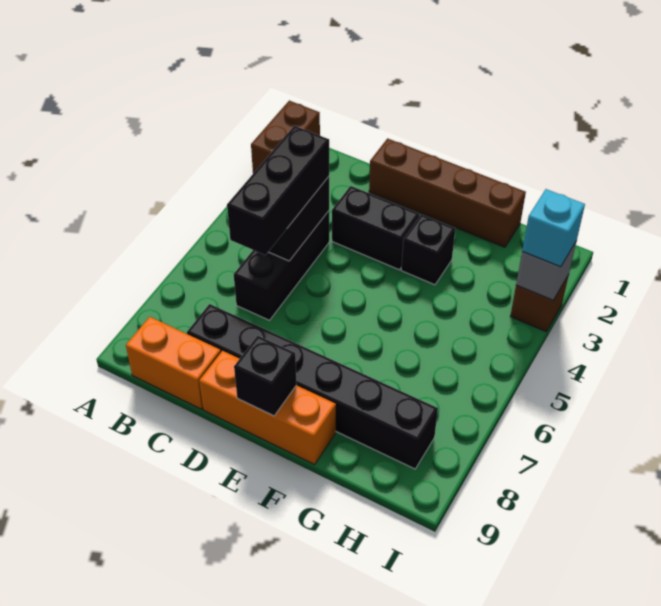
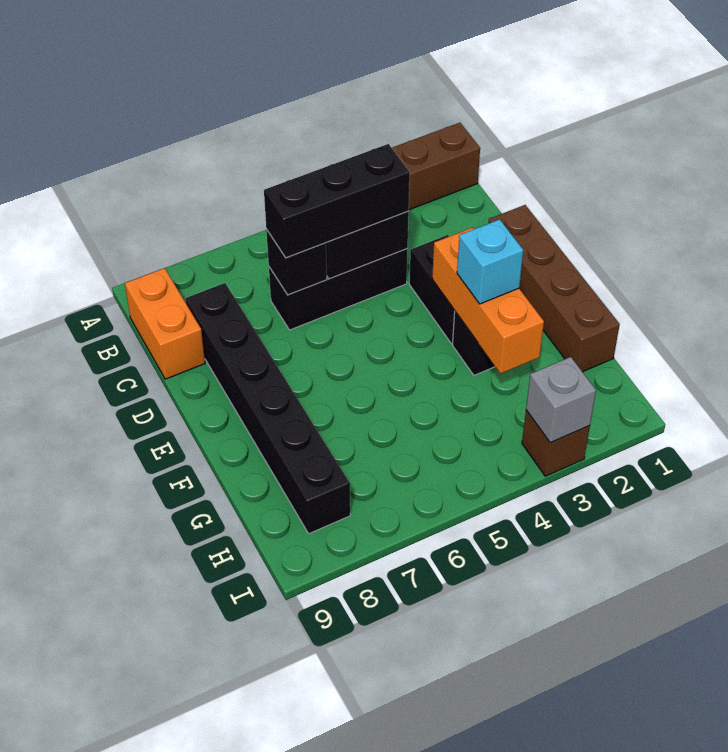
orange 1x3 brick [199,351,336,465] -> orange 1x3 brick moved to [432,227,544,374]
black 1x1 brick [234,336,297,416] -> black 1x1 brick moved to [266,229,327,295]
cyan 1x1 brick [522,189,585,267] -> cyan 1x1 brick moved to [457,219,523,304]

